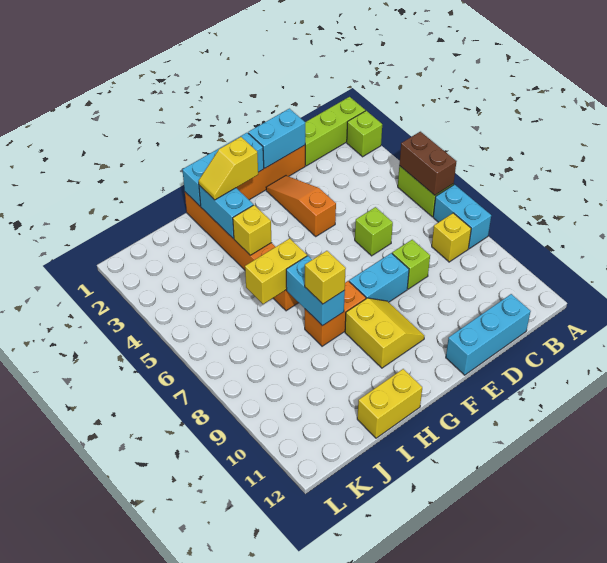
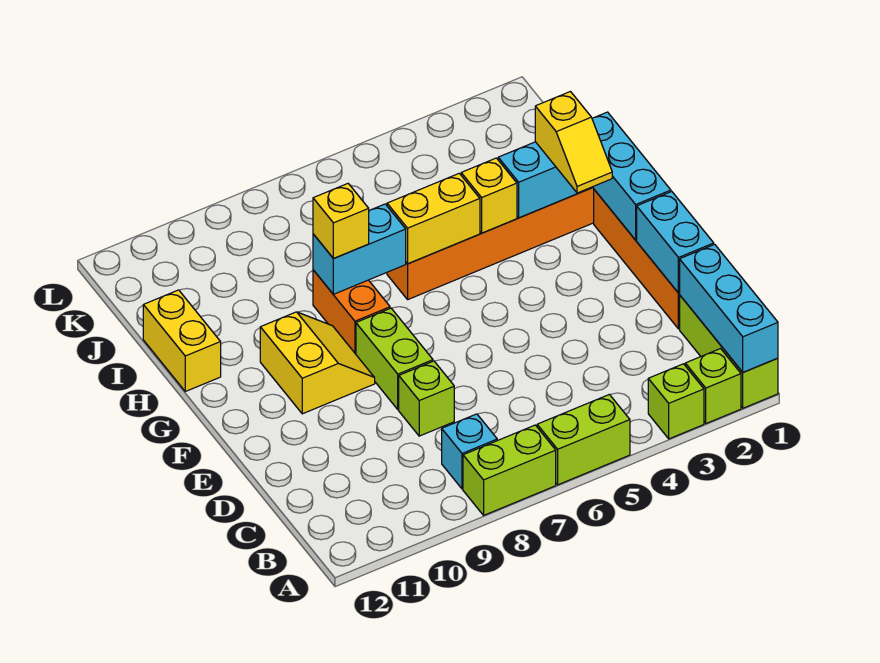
brown 1x2 brick [399,132,457,195] -> none
cyan 1x2 brick [433,185,491,249] -> lime 1x2 brick [463,425,556,515]
yellow 1x1 brick [432,213,471,262] -> cyan 1x1 brick [442,414,497,489]
cyan 1x3 brick [446,294,531,375] -> cyan 1x3 brick moved to [680,244,778,372]
lime 1x1 brick [355,207,393,256] -> lime 1x1 brick moved to [648,364,704,439]
orange 1x3 slope [266,176,336,236] -> none
cyan 1x2 brick [349,253,409,302] -> lime 1x2 brick [356,308,433,410]
yellow 2x2 slope [345,298,424,368] -> yellow 2x2 slope turned to [260,312,375,414]
yellow 1x2 slope [198,137,258,200] -> yellow 1x2 slope turned to [535,92,612,193]
yellow 1x2 brick [245,238,307,304] -> yellow 1x2 brick turned to [387,173,480,264]

